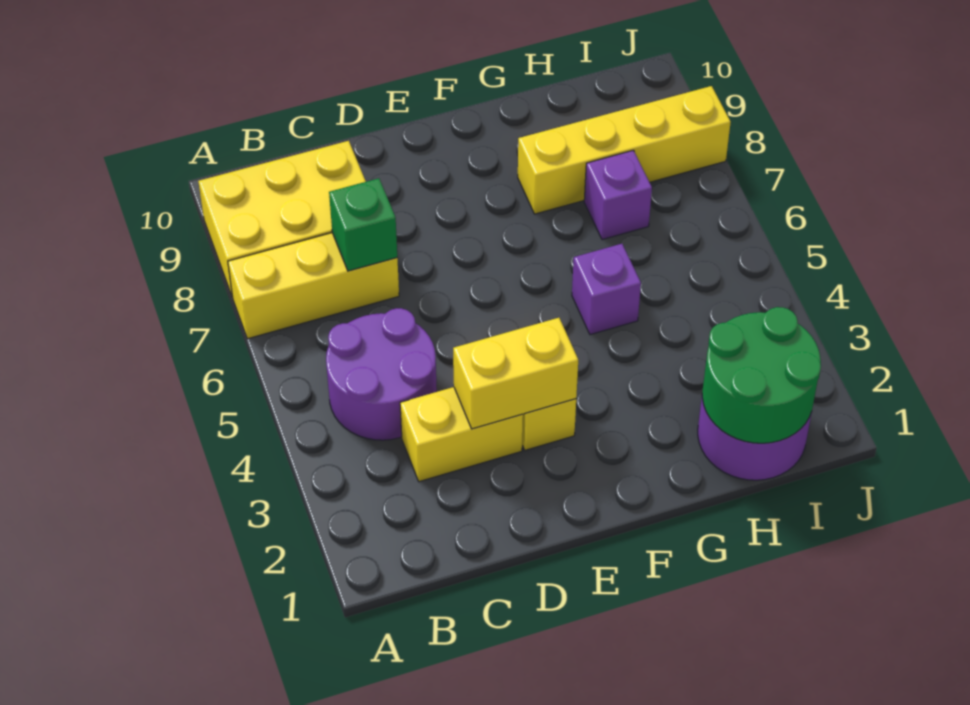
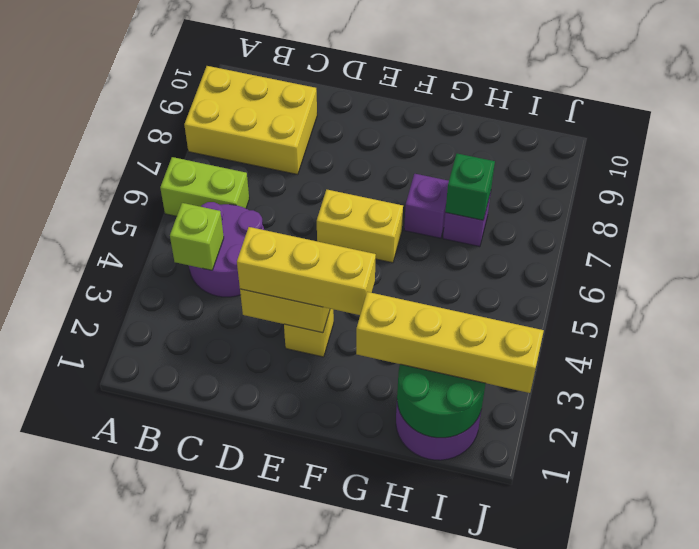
none -> lime 1x2 brick [160,157,249,216]
yellow 1x3 brick [228,233,399,339] -> yellow 1x3 brick moved to [237,227,376,315]
none -> lime 1x1 brick [170,203,224,270]
yellow 1x2 brick [400,387,523,482] -> yellow 1x2 brick moved to [317,190,403,263]
green 1x1 brick [329,178,397,271] -> green 1x1 brick moved to [445,154,495,220]
purple 1x1 brick [572,244,641,335] -> purple 1x1 brick moved to [404,174,449,238]
yellow 1x4 brick [518,86,731,214] -> yellow 1x4 brick moved to [356,292,544,393]

